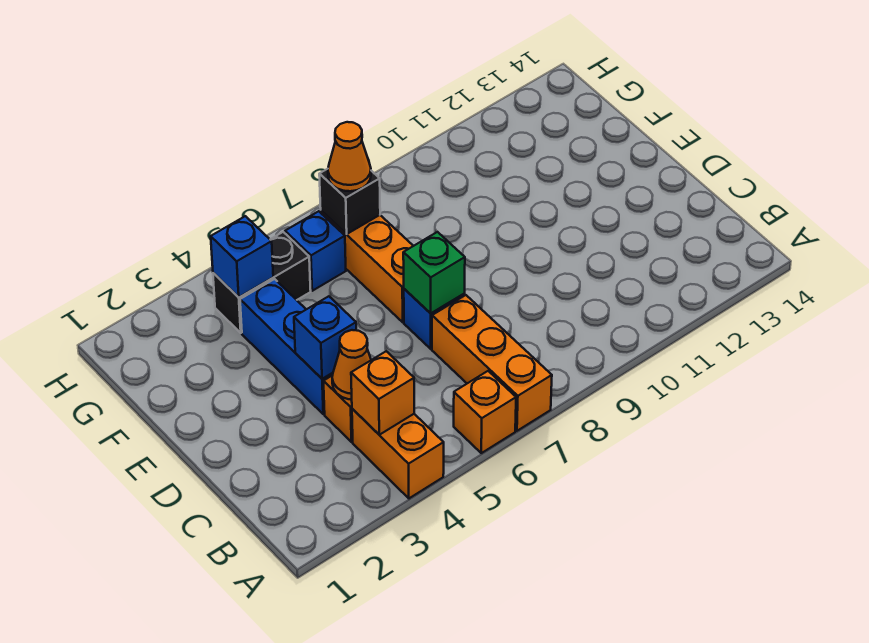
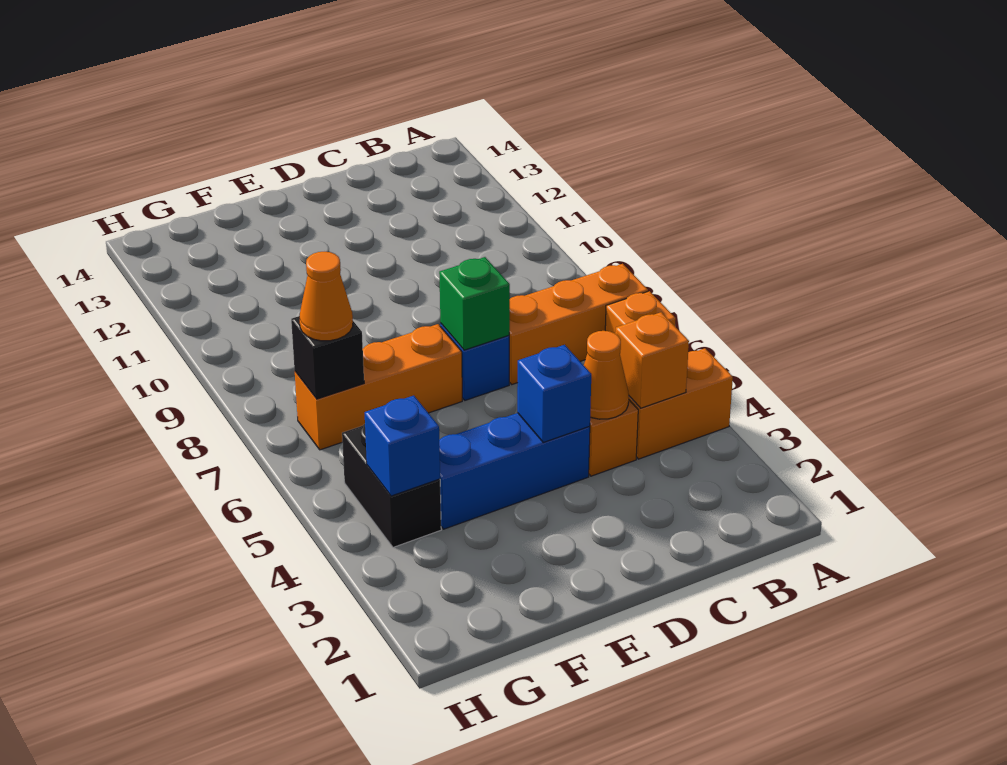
blue 1x1 brick [285,211,346,291] -> none

